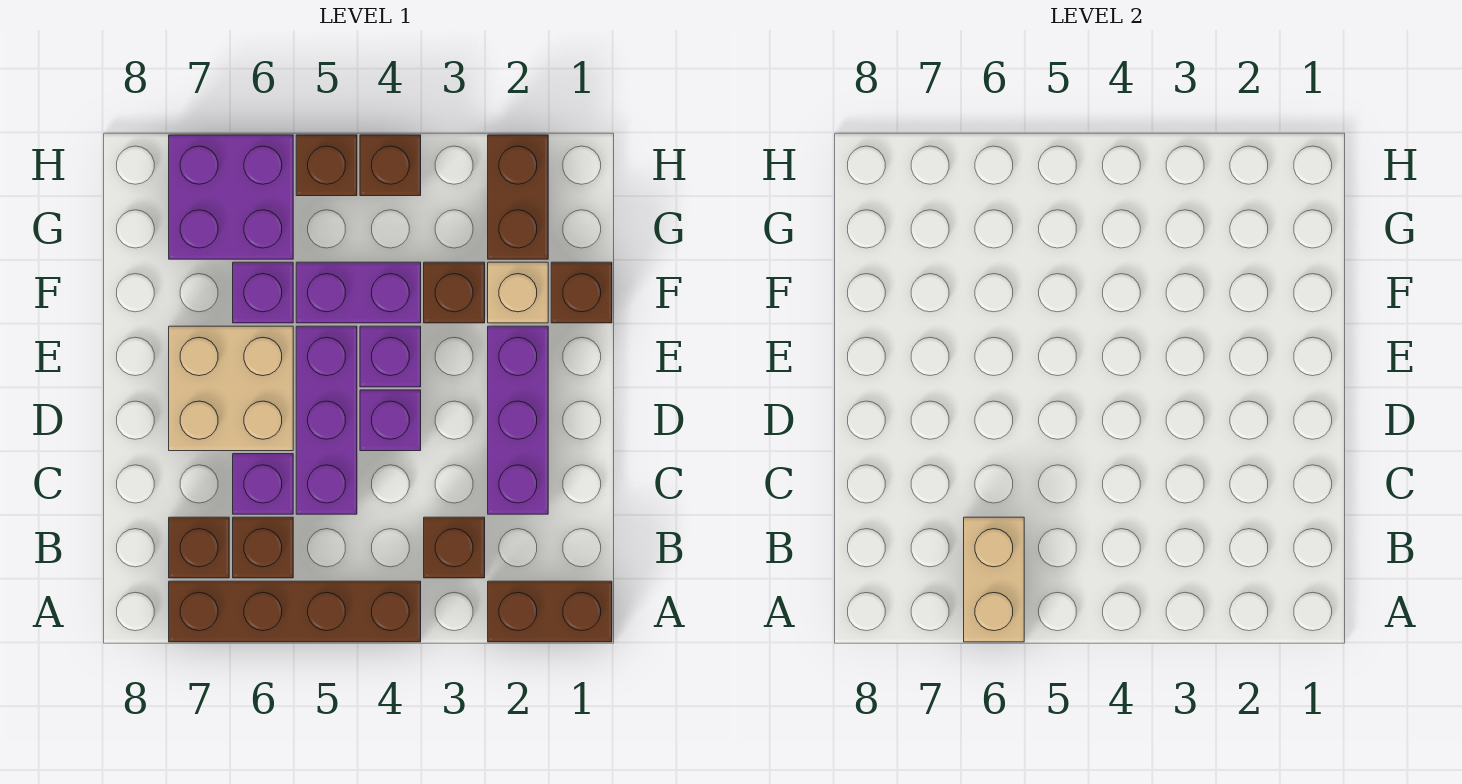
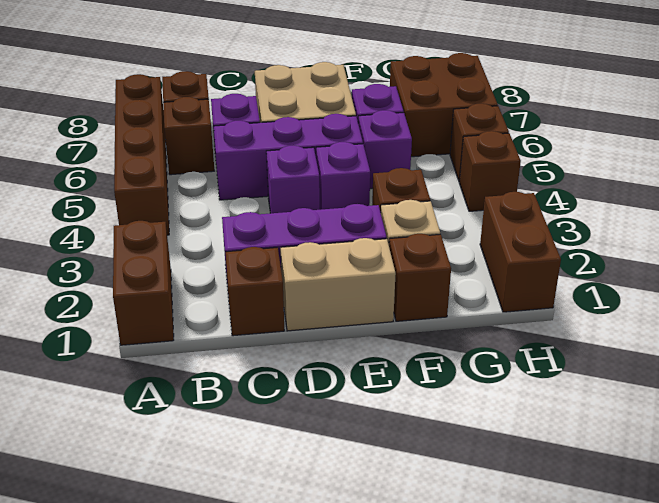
tan 1x2 brick [964,517,1024,642] -> tan 1x2 brick moved to [281,238,396,331]
brown 1x1 brick [424,517,485,578] -> brown 1x1 brick moved to [225,247,284,336]
purple 1x2 brick [296,262,421,323] -> purple 1x1 brick [358,110,412,189]
brown 1x2 brick [488,135,548,259] -> brown 1x2 brick turned to [480,192,561,312]
purple 2x2 brick [169,135,293,259] -> brown 2x2 brick [390,53,498,157]

